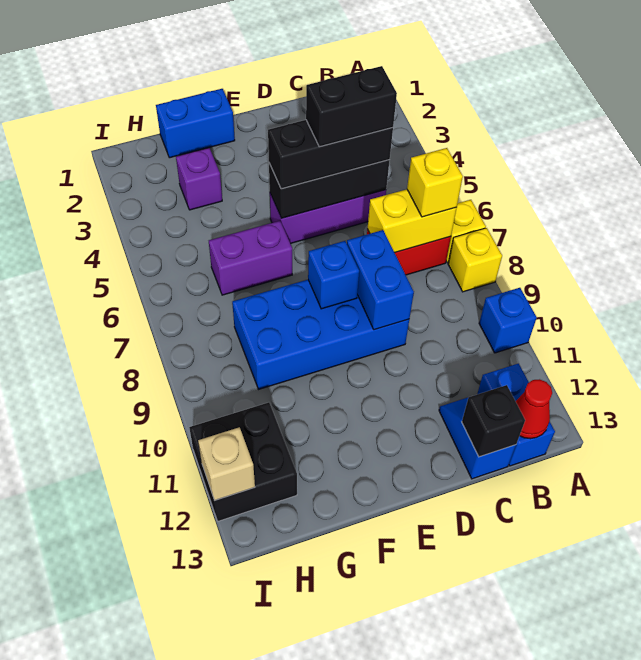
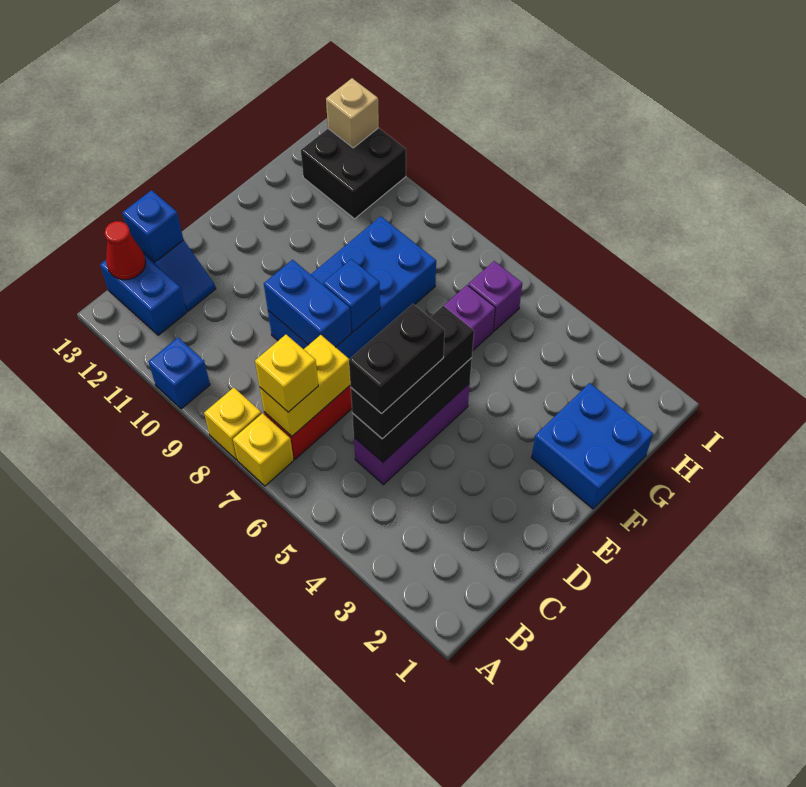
black 1x1 brick [462,385,525,457] -> blue 1x1 brick [122,190,184,262]
blue 1x2 brick [156,89,235,158] -> blue 2x2 brick [531,383,653,509]
purple 1x1 brick [176,148,222,210] -> purple 1x1 brick moved to [468,261,522,331]

